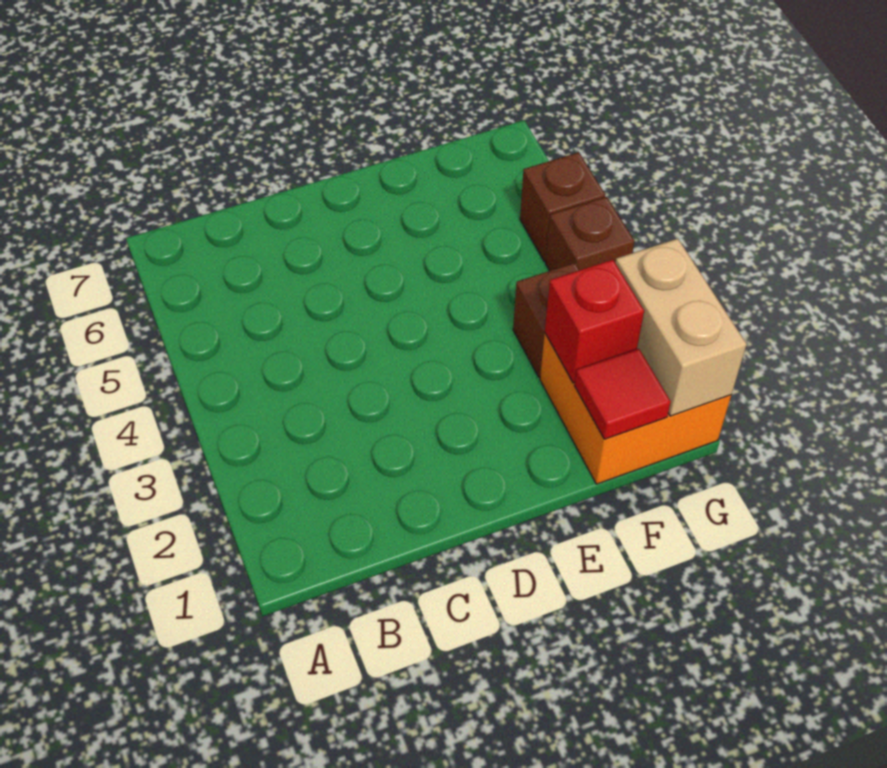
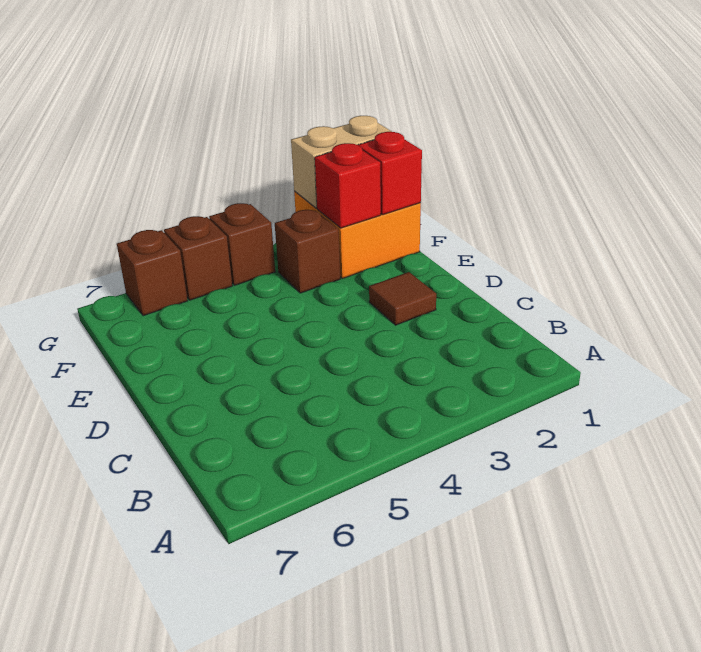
none -> brown 1x1 tile [369,272,436,325]
red 1x1 tile [574,349,671,439] -> red 1x1 brick [358,132,422,215]
none -> brown 1x1 brick [117,230,188,316]

